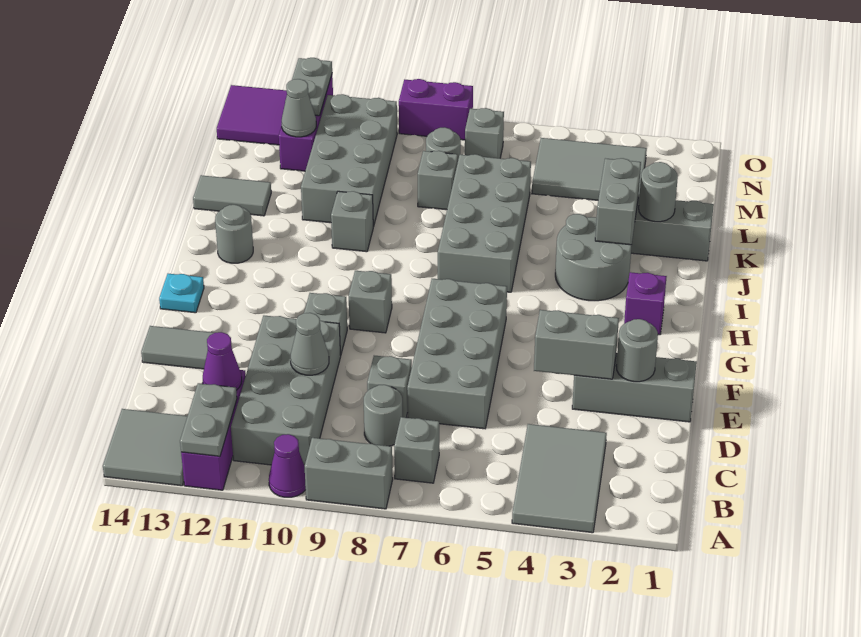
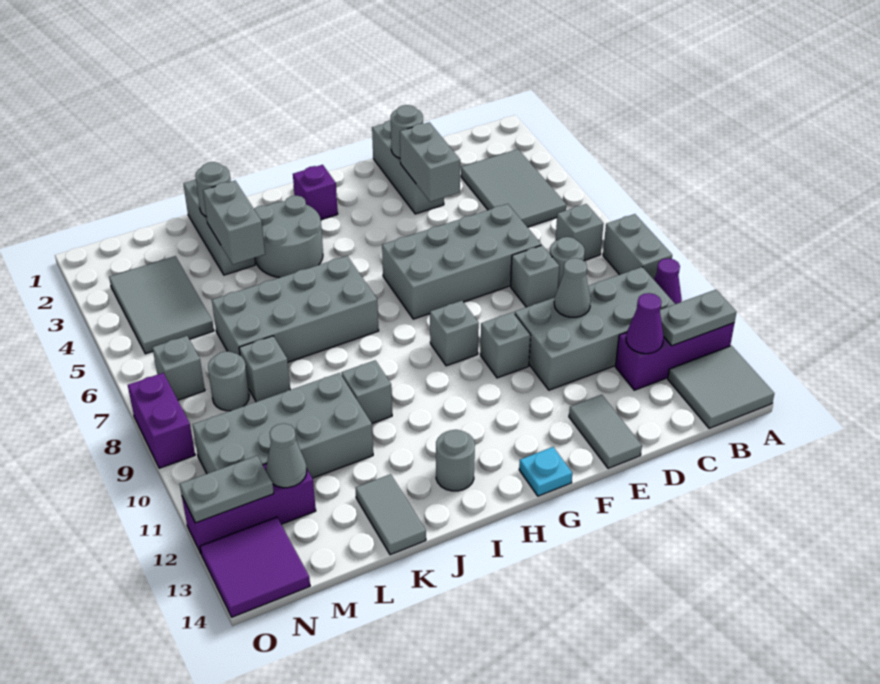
grey 2x3 tile [512,424,607,533] -> grey 2x3 tile turned to [461,149,566,227]
grey 1x2 brick [595,158,641,245] -> grey 1x2 brick turned to [203,181,265,264]

